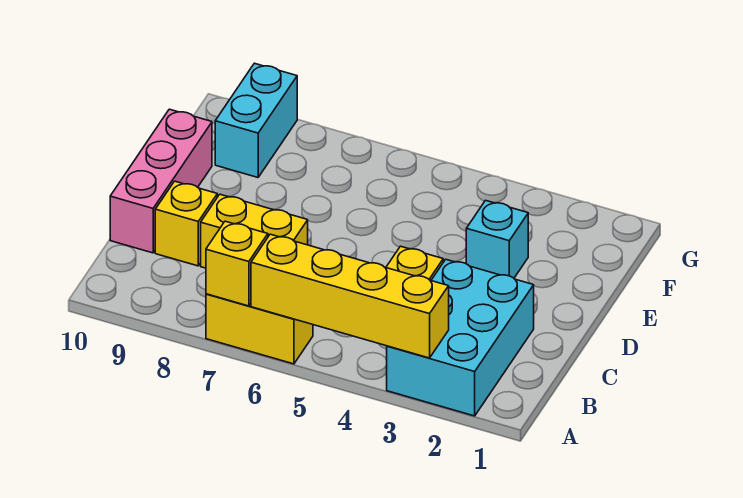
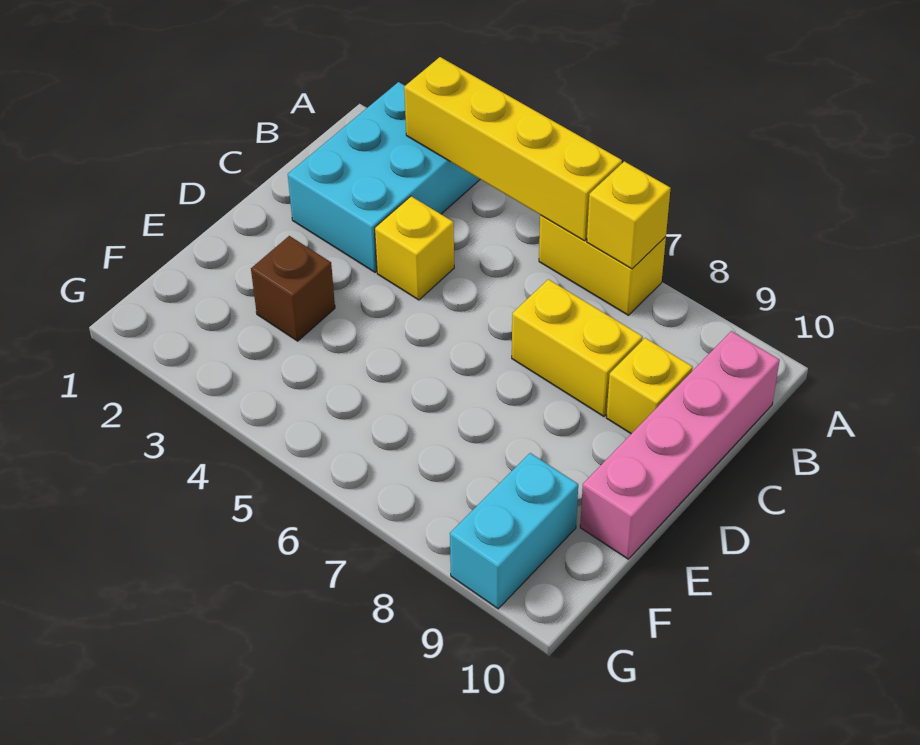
pink 1x3 brick [110,109,212,253] -> pink 1x4 brick [580,331,780,559]
cyan 1x1 brick [466,200,528,278] -> brown 1x1 brick [251,236,335,341]

